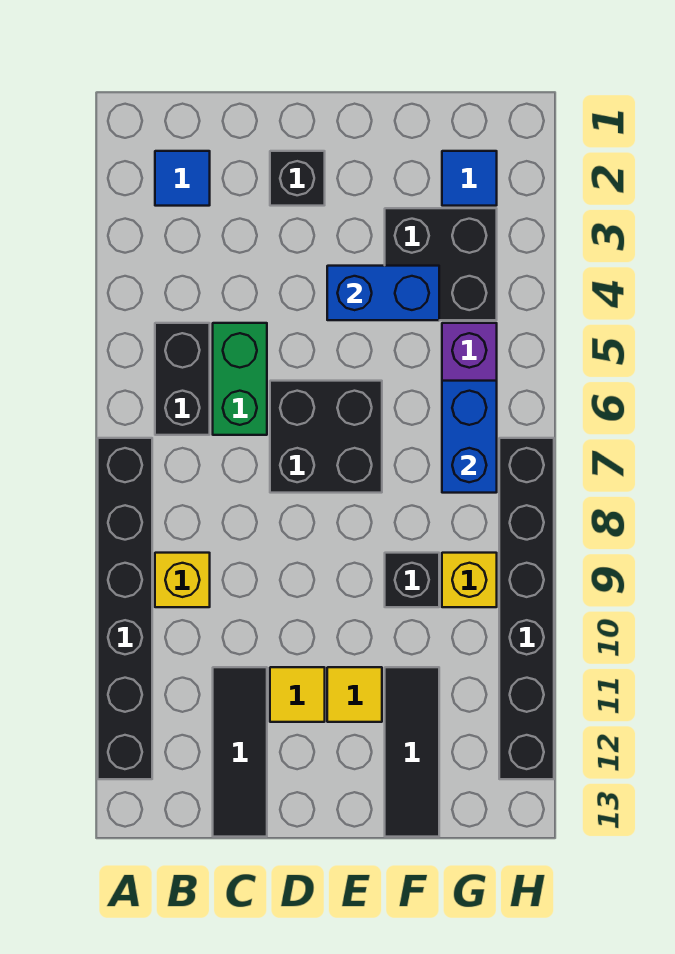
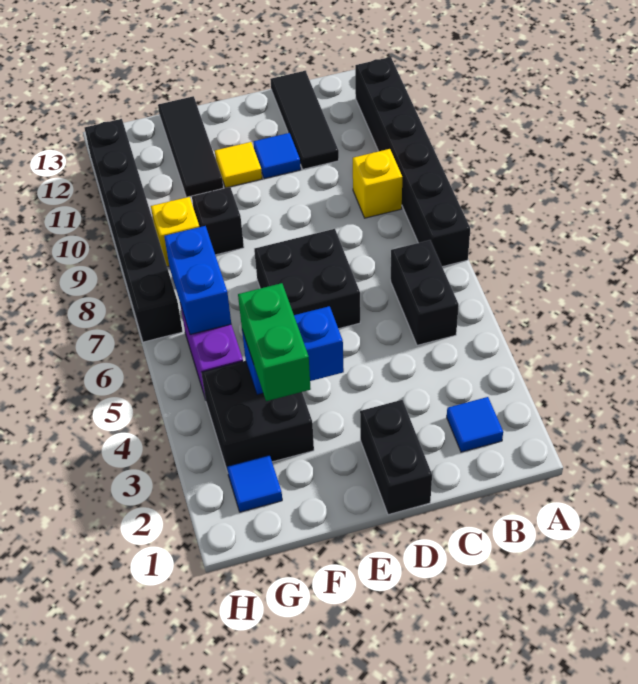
green 1x2 brick [213,323,267,435] -> green 1x2 brick moved to [238,283,311,401]
black 1x1 brick [270,151,325,206] -> black 1x2 brick [360,400,432,515]
yellow 1x1 tile [270,667,325,722] -> blue 1x1 tile [253,133,301,179]

